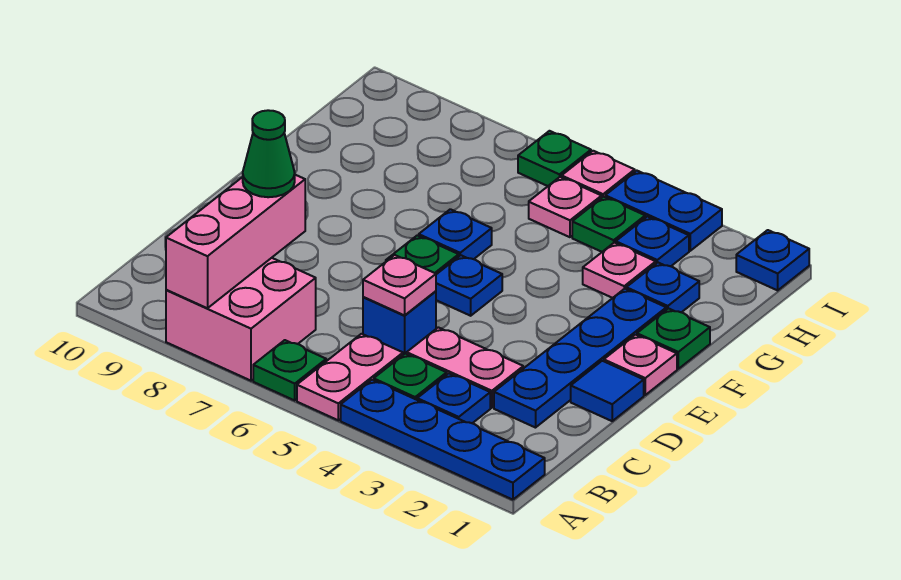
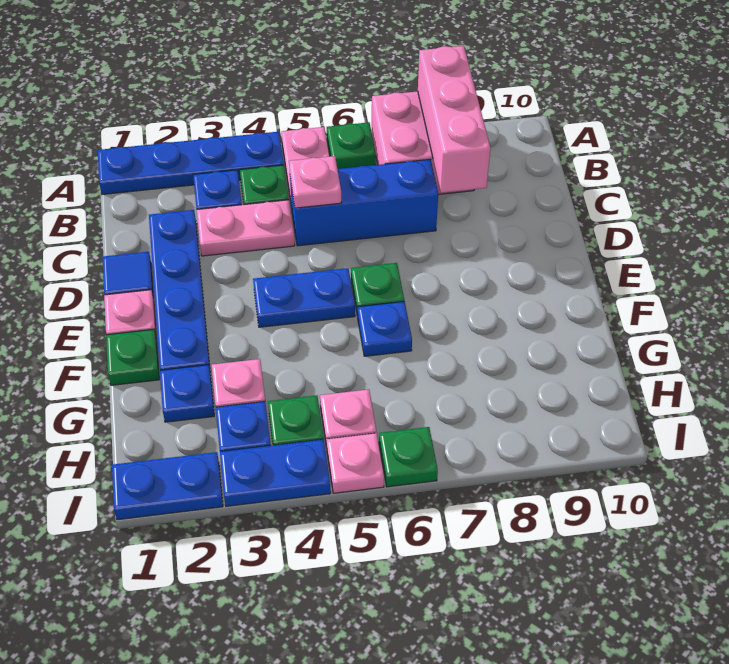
blue 1x1 brick [363,291,436,355] -> blue 1x3 brick [290,159,438,246]
green 1x1 cone [243,110,295,197] -> none
blue 1x1 plate [436,255,502,316] -> blue 1x2 plate [253,268,355,327]
blue 1x1 plate [736,230,809,290] -> blue 1x2 plate [112,452,223,520]

